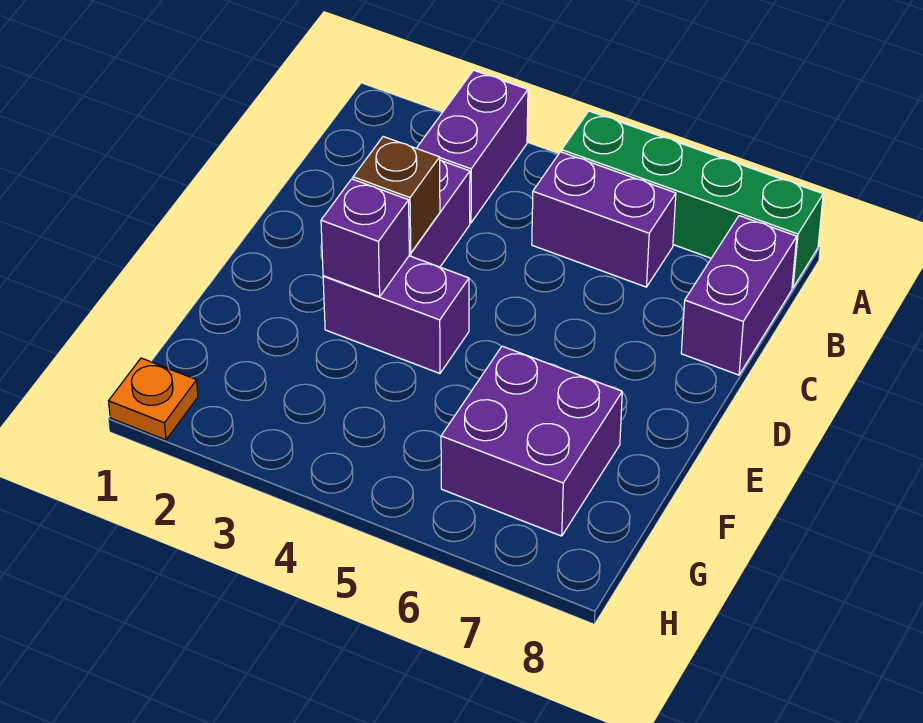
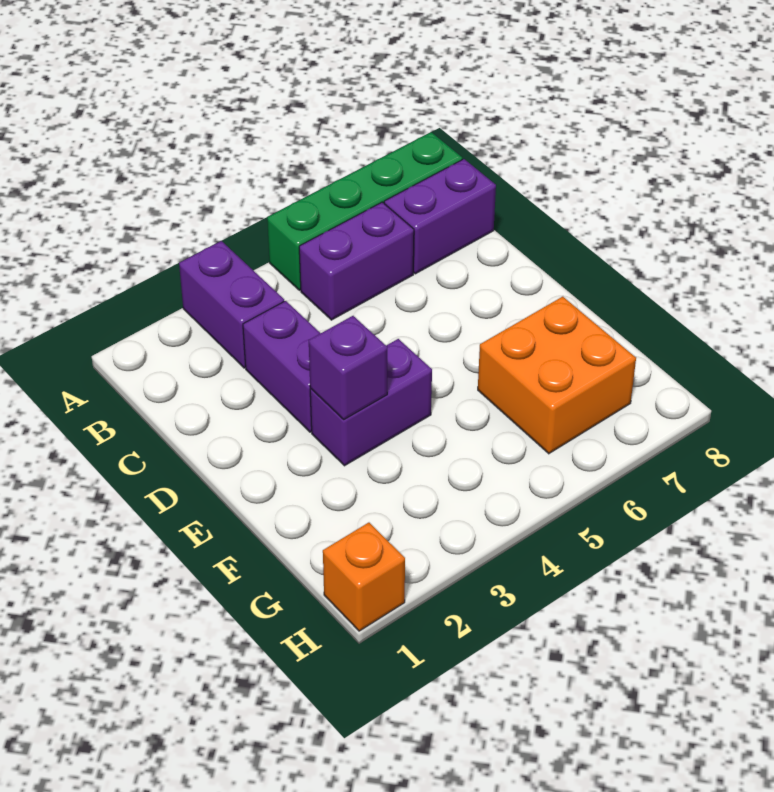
purple 1x2 brick [681,216,797,375] -> purple 1x2 brick turned to [384,159,496,274]
brown 1x1 brick [353,137,440,253] -> none
purple 2x2 brick [441,346,622,536] -> orange 2x2 brick [478,297,636,454]
orange 1x1 plate [109,358,198,440] -> orange 1x1 brick [323,523,405,631]

